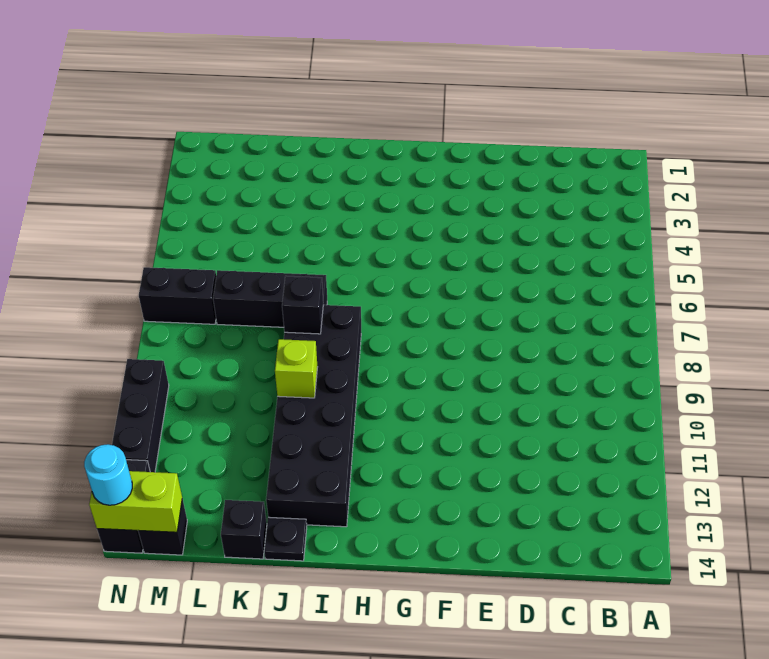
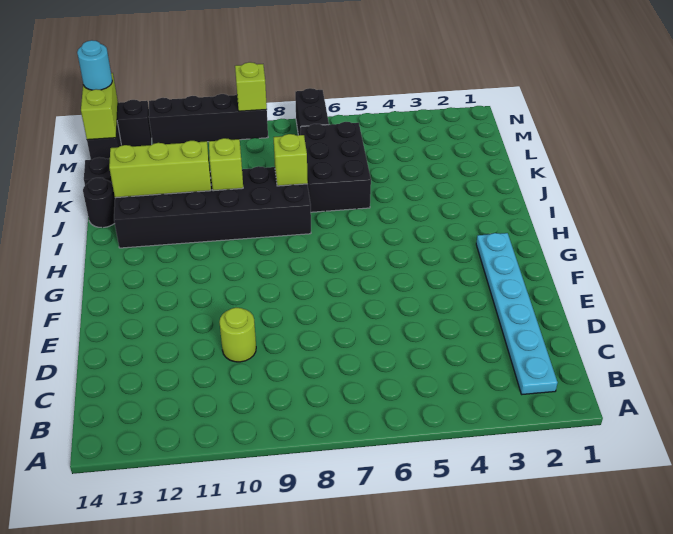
none -> cyan 1x6 plate [476,233,558,394]
none -> lime 1x1 round brick [219,308,256,362]
black 1x3 brick [213,270,327,327] -> black 2x3 brick [301,122,371,212]
black 1x1 brick [282,276,323,334] -> lime 1x1 brick [274,134,308,186]
none -> lime 1x3 brick [109,141,211,198]
black 1x1 plate [264,517,307,561] -> black 1x1 round brick [83,178,115,228]
none -> lime 1x1 brick [235,62,267,111]
black 1x3 brick [112,359,169,472] -> black 1x4 brick [149,94,268,144]

